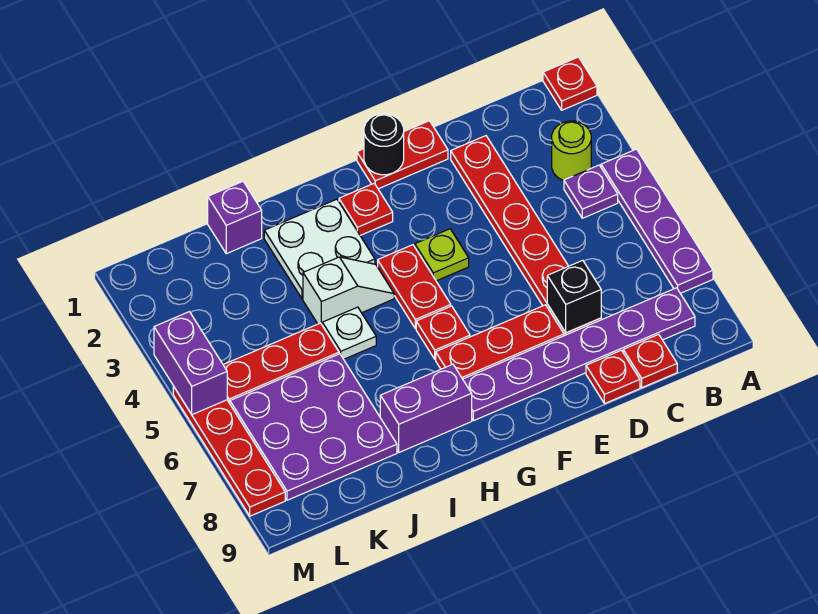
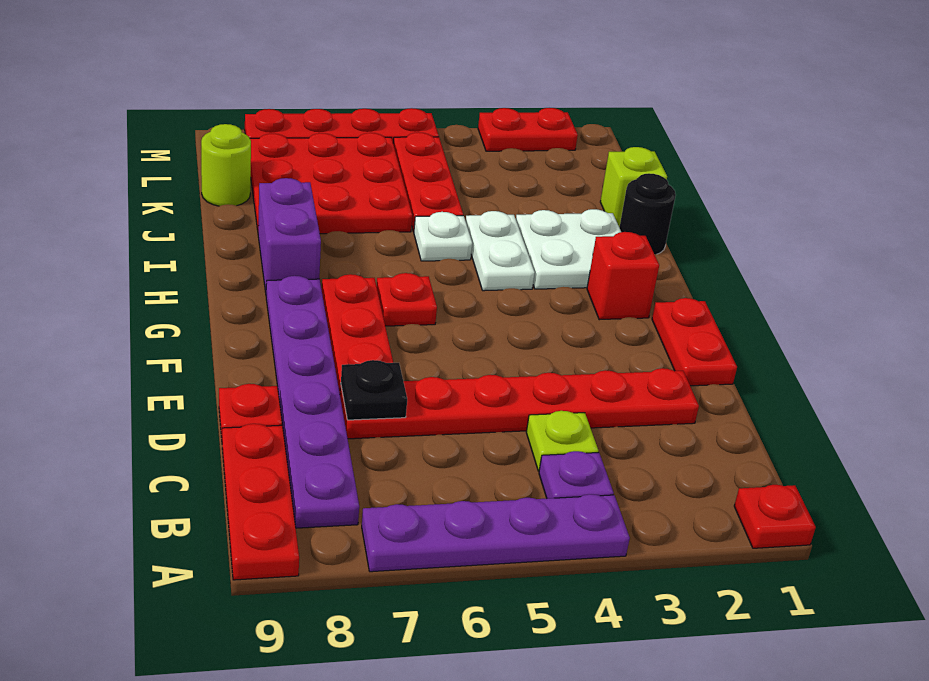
lime 1x1 round brick [552,121,591,181] -> lime 1x1 round brick moved to [201,124,251,206]
red 1x1 plate [623,334,677,388] -> red 1x3 plate [222,424,299,580]
black 1x1 brick [547,260,601,333] -> black 1x1 plate [341,360,407,420]
black 1x1 round brick [364,114,404,175] -> black 1x1 round brick moved to [619,173,676,254]
lime 1x1 plate [415,229,469,281] -> lime 1x1 plate moved to [526,411,598,471]
red 1x1 plate [339,184,393,235] -> red 1x1 brick [587,232,659,320]
red 1x2 plate [378,245,451,329] -> red 1x2 plate moved to [478,108,578,151]
white 1x2 slope [303,257,394,324] -> white 1x2 plate [466,211,535,291]
purple 1x1 brick [208,182,262,254] -> lime 1x1 brick [600,147,667,227]
purple 3x3 plate [230,354,397,500] -> red 3x3 plate [250,133,412,234]
purple 1x2 brick [154,312,227,415] -> none

